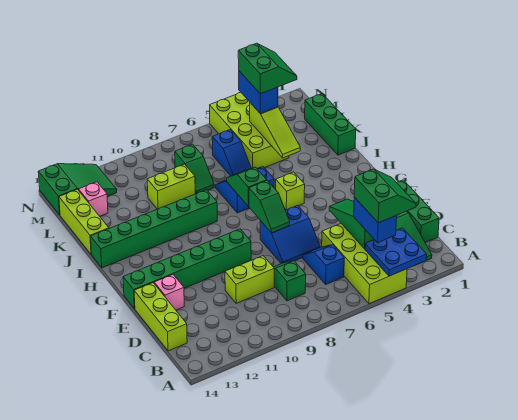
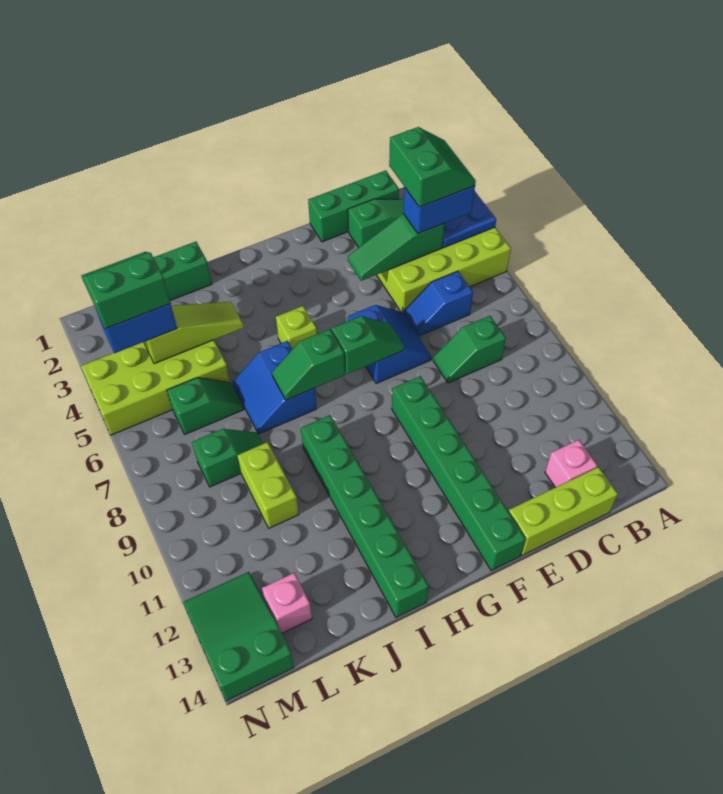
green 2x2 slope [354,169,416,223] -> green 2x2 slope turned to [389,127,476,207]
lime 1x2 brick [225,256,274,303] -> none
pink 1x1 brick [154,275,184,310] -> pink 1x1 brick moved to [545,440,597,487]
lime 1x3 brick [59,189,109,254] -> none
blue 1x2 slope [212,130,251,176] -> green 1x2 slope [167,378,244,434]

